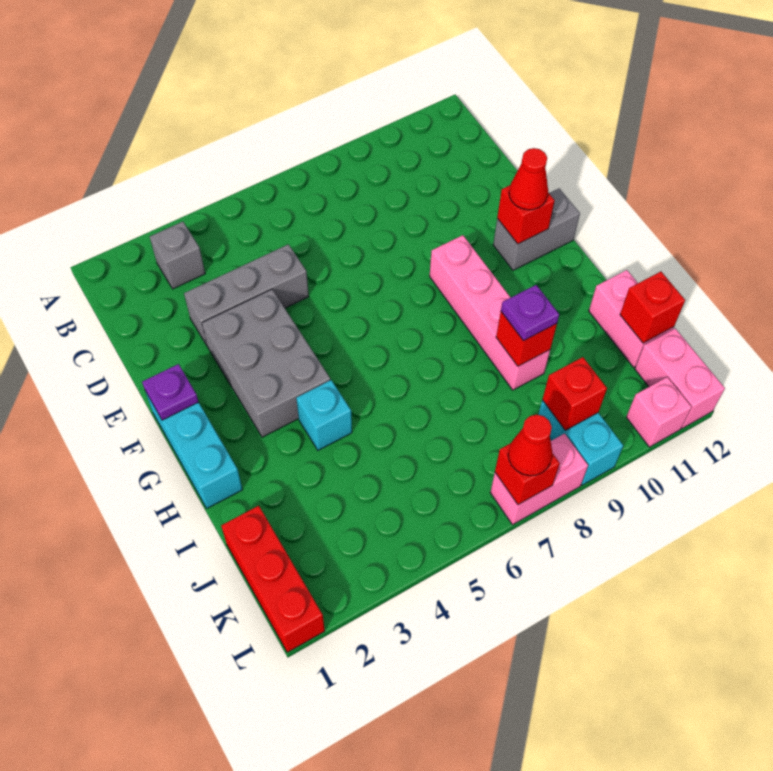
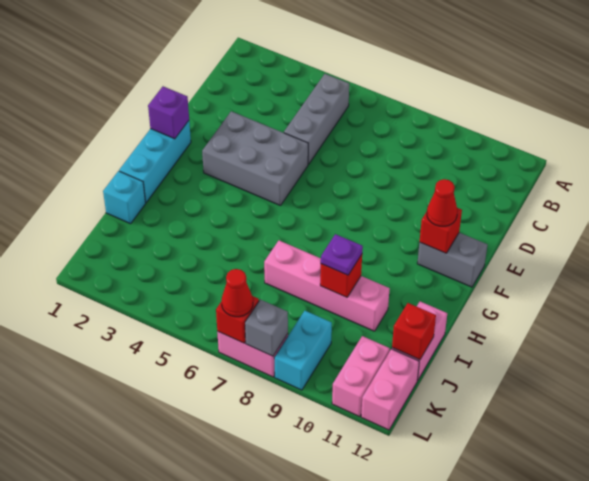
grey 1x1 brick [150,222,205,289] -> grey 1x1 brick moved to [245,299,288,356]
grey 1x3 brick [184,244,309,345] -> grey 1x3 brick turned to [284,74,349,164]
grey 2x3 brick [202,289,330,437] -> grey 2x3 brick turned to [202,111,308,206]
purple 1x1 plate [142,364,198,420] -> purple 1x1 brick [148,86,189,139]
pink 1x4 brick [430,235,550,390] -> pink 1x4 brick turned to [264,241,390,331]
cyan 1x1 brick [296,380,352,450] -> cyan 1x1 brick moved to [103,171,146,224]
red 1x3 brick [221,506,325,652] -> none
red 1x1 brick [542,357,607,430] -> none
pink 1x1 brick [626,377,692,447] -> pink 1x2 brick [332,336,390,417]

